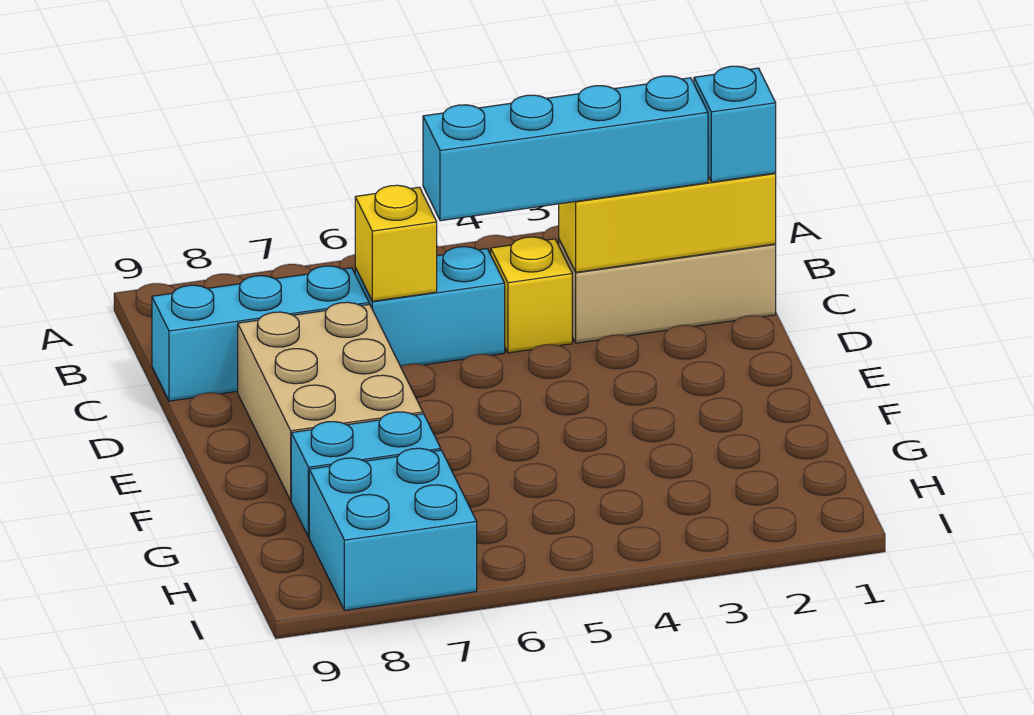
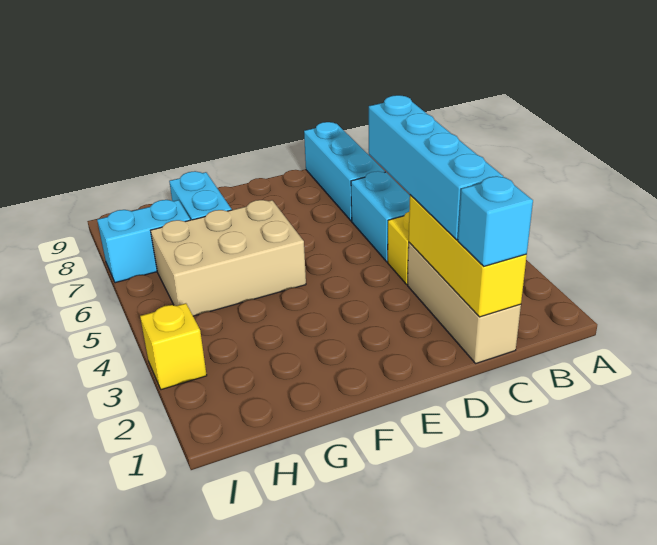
yellow 1x1 brick [355,185,437,301] -> yellow 1x1 brick moved to [140,303,207,390]
tan 2x3 brick [238,302,423,501] -> tan 2x3 brick moved to [150,200,306,316]
cyan 2x2 brick [309,448,477,610] -> cyan 1x2 brick [97,200,190,283]

